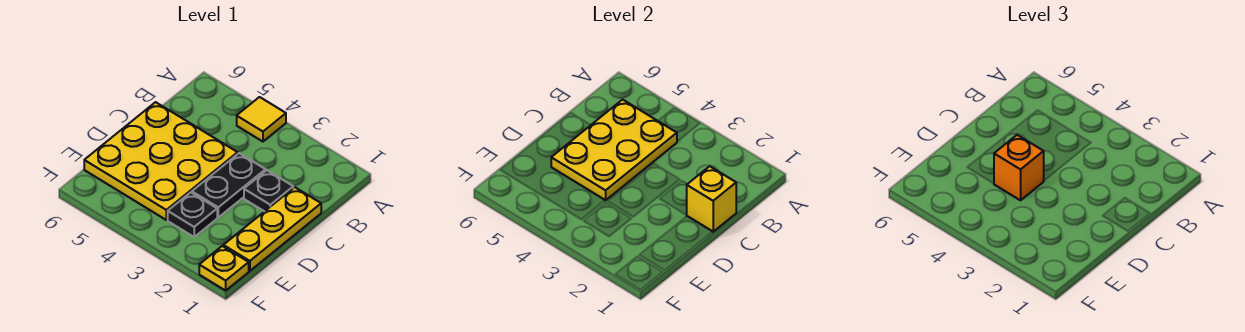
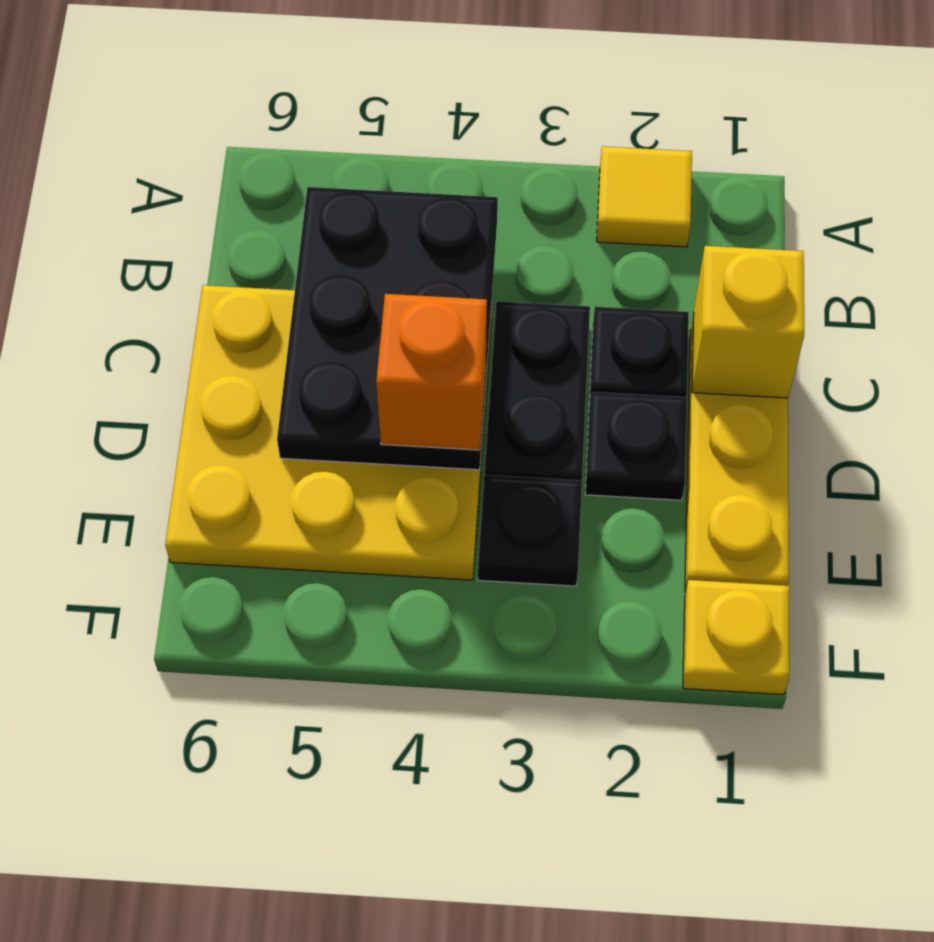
yellow 1x1 tile [237,97,286,142] -> yellow 1x1 tile moved to [597,146,692,247]
yellow 2x3 plate [551,100,677,200] -> black 2x3 plate [277,187,498,470]
none -> black 1x1 plate [585,392,687,500]

